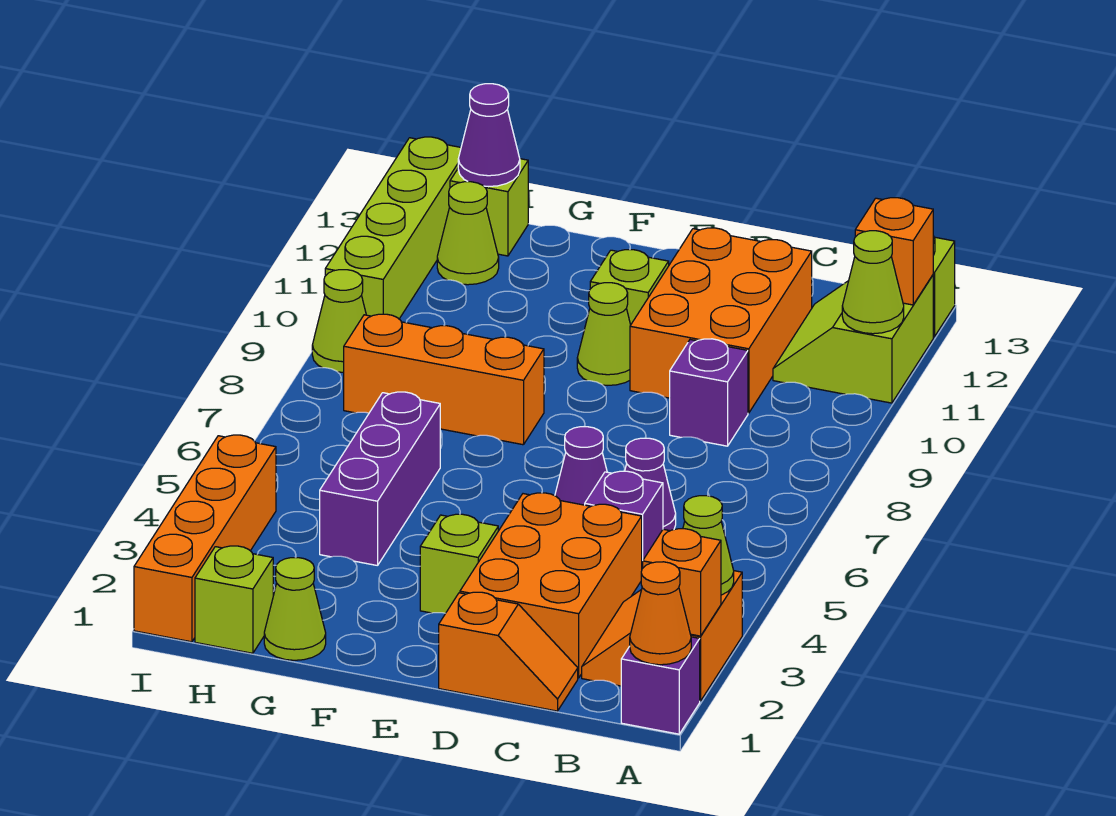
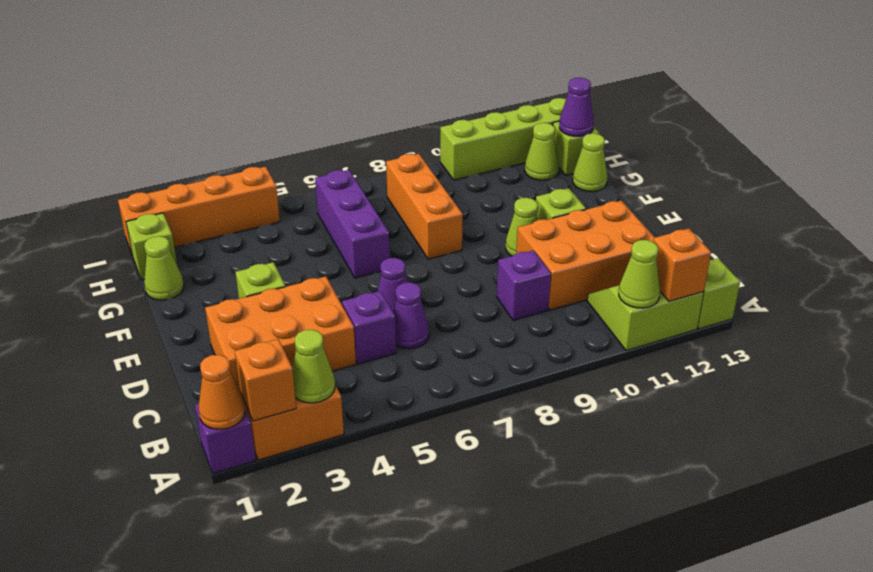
orange 1x2 slope [439,592,578,711] -> none
purple 1x3 brick [320,392,440,566] -> purple 1x3 brick turned to [315,170,390,278]
lime 1x1 cone [312,270,366,372] -> lime 1x1 cone moved to [573,133,607,192]

